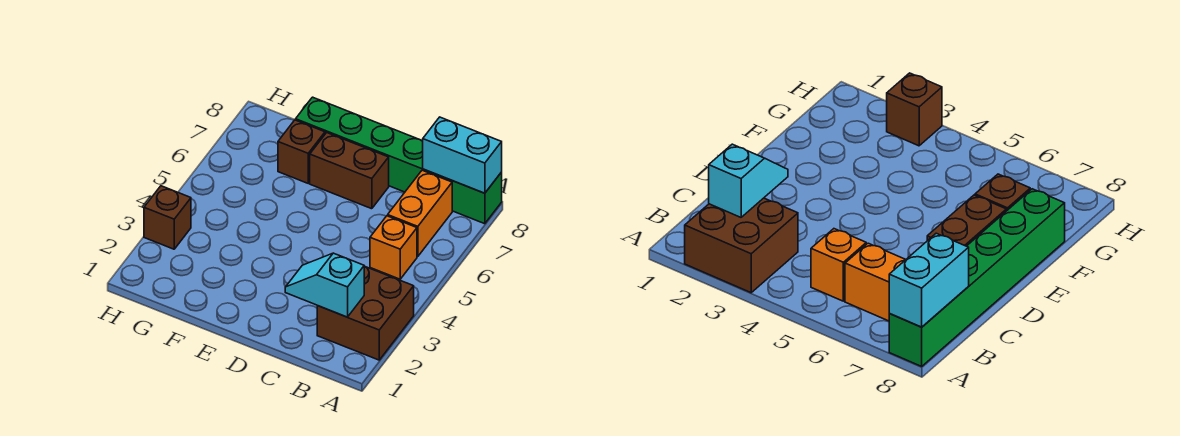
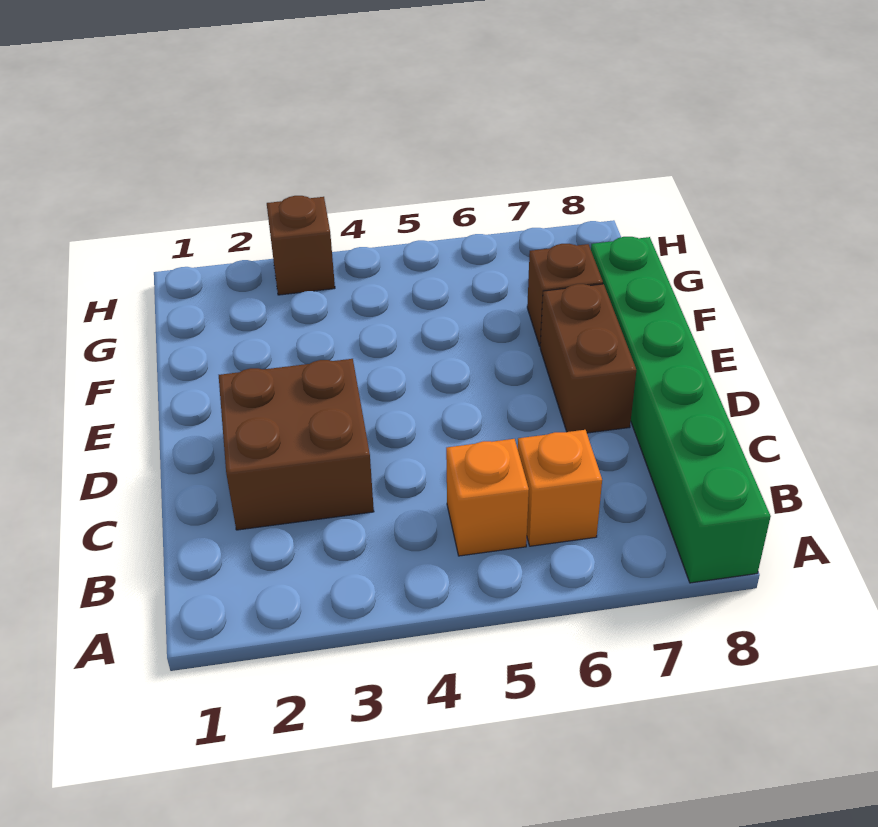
brown 2x2 brick [317,266,414,360] -> brown 2x2 brick moved to [219,359,374,530]
cyan 1x2 brick [423,117,502,193] -> none
cyan 1x2 slope [285,253,364,317] -> none
orange 1x2 brick [388,170,452,257] -> orange 1x1 brick [518,430,602,546]

